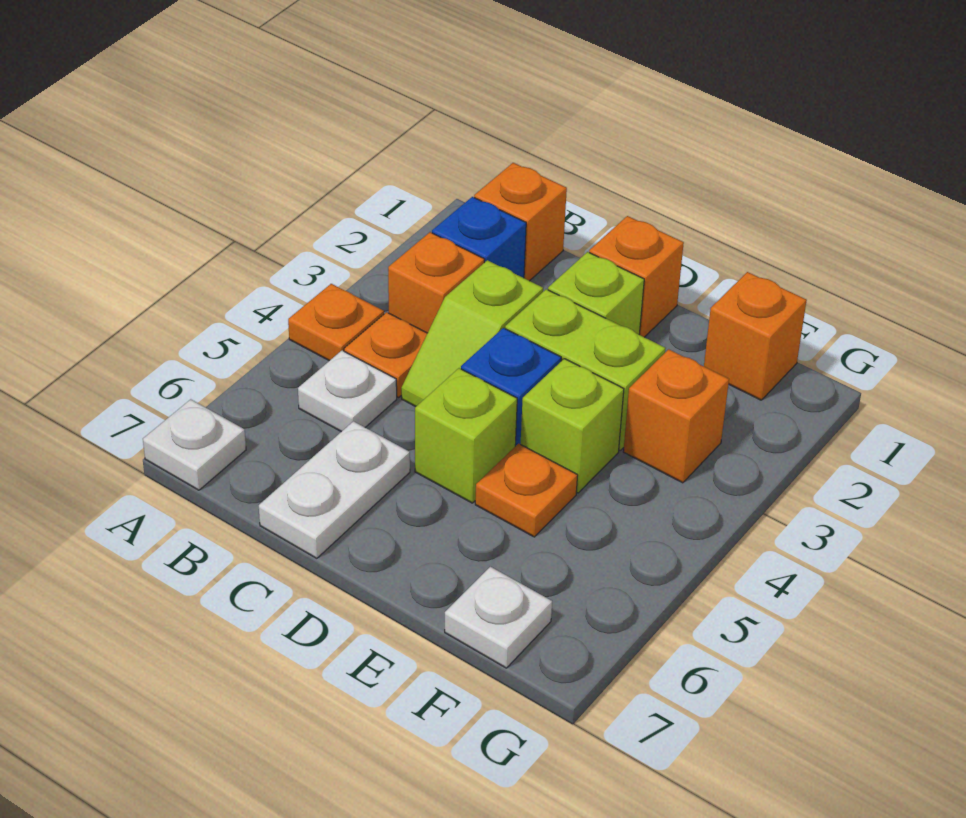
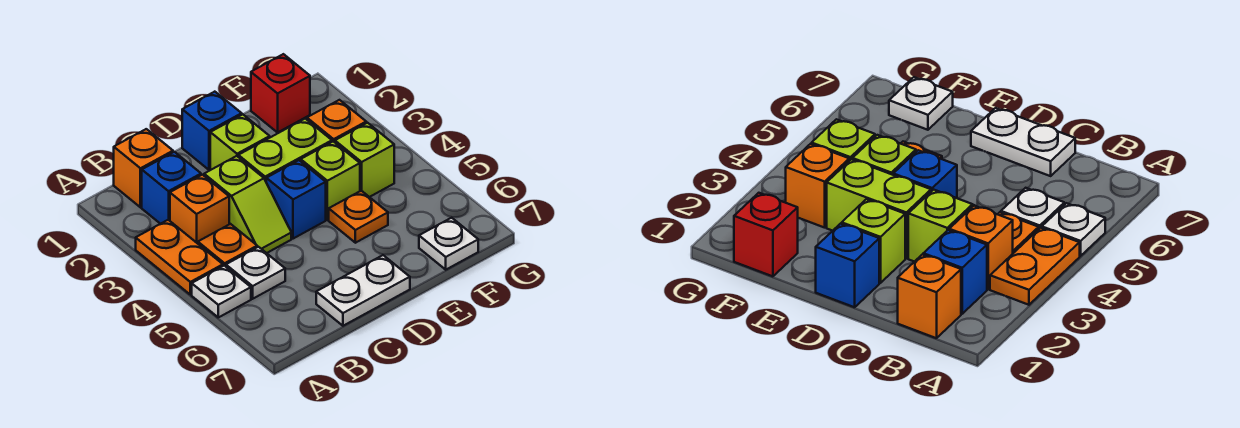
orange 1x1 plate [288,284,384,361] -> orange 1x2 plate [136,220,223,295]
white 1x1 plate [143,399,246,490] -> white 1x1 plate moved to [192,265,251,317]
white 1x2 plate [259,421,410,558] -> white 1x2 plate turned to [316,255,410,326]
orange 1x1 brick [589,216,684,337] -> blue 1x1 brick [182,92,242,170]
lime 1x1 brick [415,368,517,503] -> lime 1x1 brick moved to [335,123,394,197]
orange 1x1 brick [704,272,807,400] -> red 1x1 brick [251,54,310,132]

